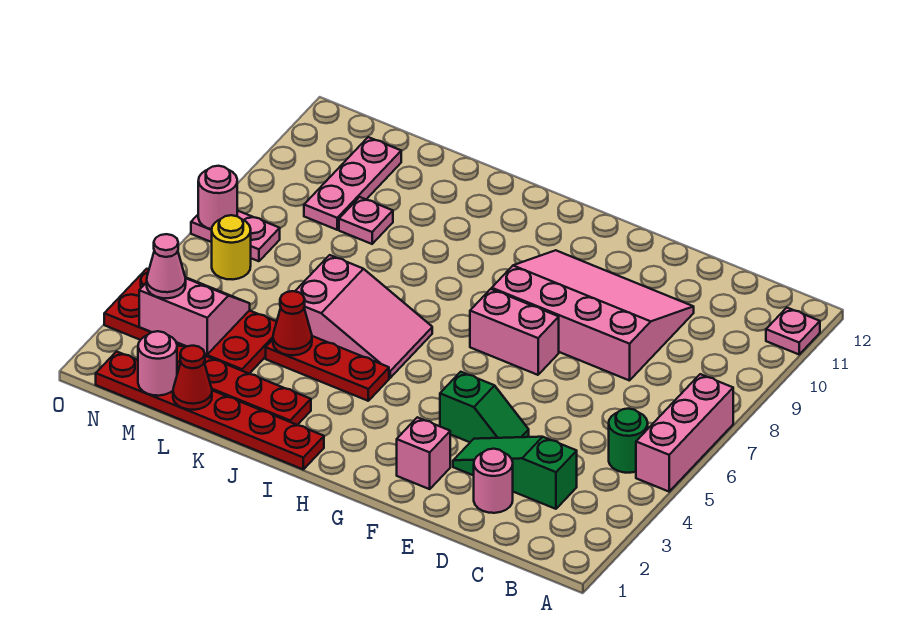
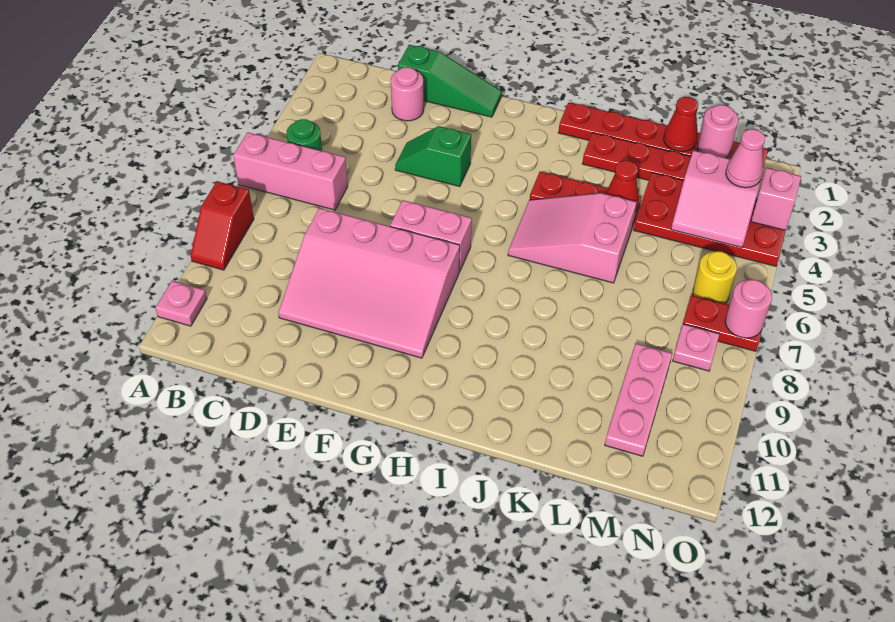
pink 1x3 brick [636,374,733,492] -> pink 1x3 brick turned to [233,132,348,210]
none -> red 1x2 slope [191,181,254,270]
green 1x3 slope [453,437,577,509] -> green 1x3 slope moved to [398,45,502,117]
pink 1x1 brick [397,417,450,489] -> pink 1x1 brick moved to [751,168,801,230]
pink 1x1 plate [339,197,393,244] -> pink 1x1 plate moved to [673,324,719,371]
pink 1x2 plate [191,211,280,261] -> red 1x2 plate [683,295,762,351]

